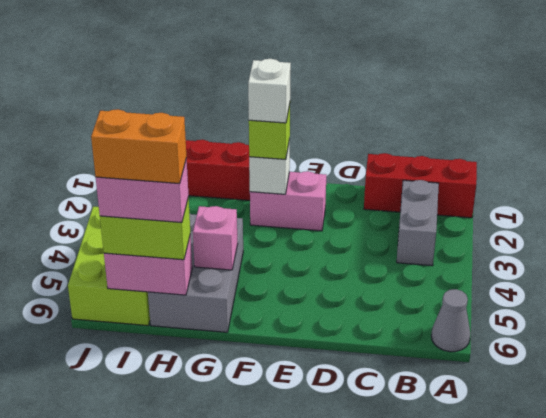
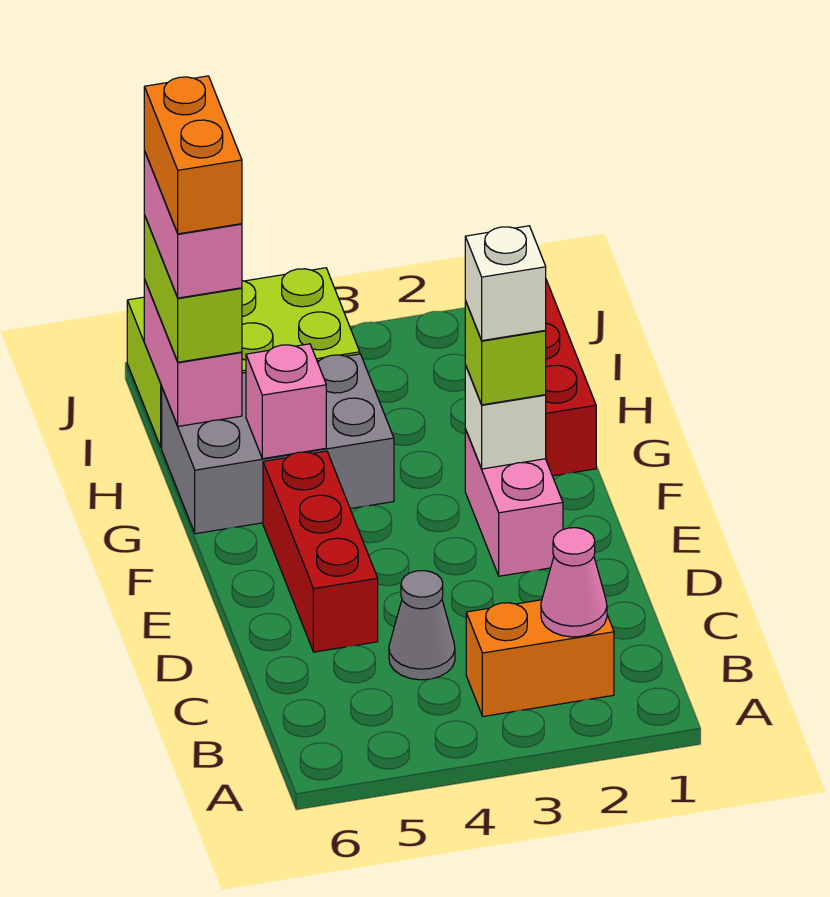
red 1x3 brick [364,153,477,218] -> red 1x3 brick moved to [263,451,378,652]
grey 1x1 cone [431,289,471,352] -> grey 1x1 cone moved to [389,571,455,680]
grey 1x2 brick [397,180,439,266] -> orange 1x2 brick [466,600,614,716]
none -> pink 1x1 cone [541,528,607,637]

